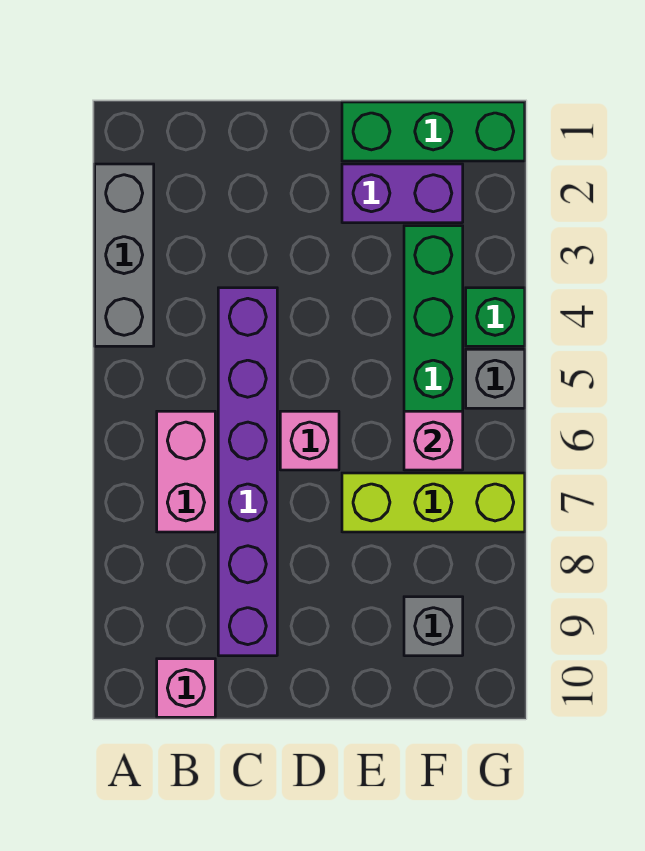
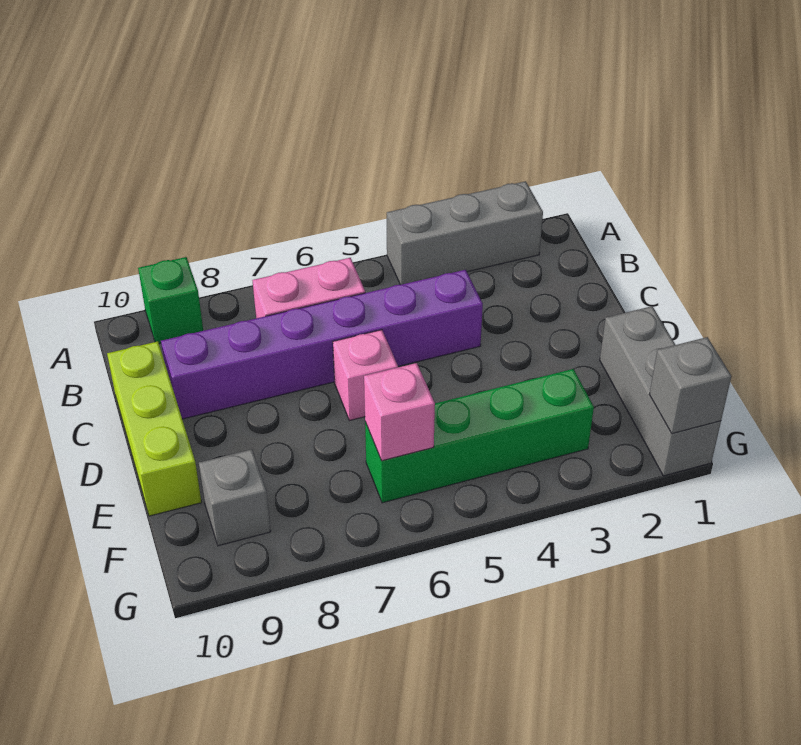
pink 1x1 brick [157,659,215,717] -> none
green 1x3 brick [342,102,525,161] -> grey 1x3 brick [600,306,721,476]
purple 1x2 brick [342,164,463,223] -> none
lime 1x3 brick [342,473,525,532] -> lime 1x3 brick moved to [107,341,202,516]
green 1x1 brick [466,288,525,346] -> green 1x1 brick moved to [138,257,203,344]
grey 1x1 brick [466,349,525,408] -> grey 1x1 brick moved to [649,337,731,434]

